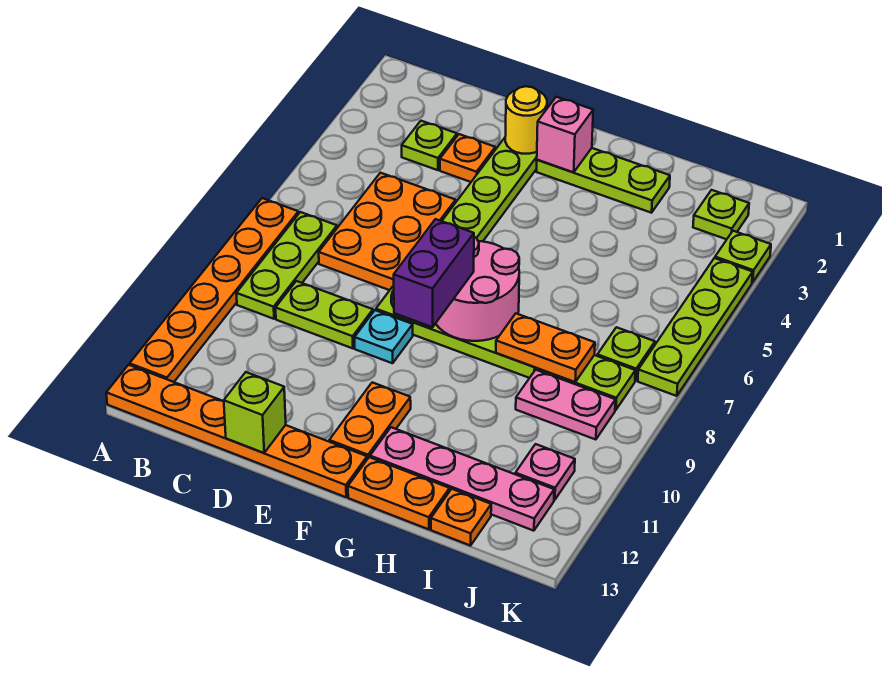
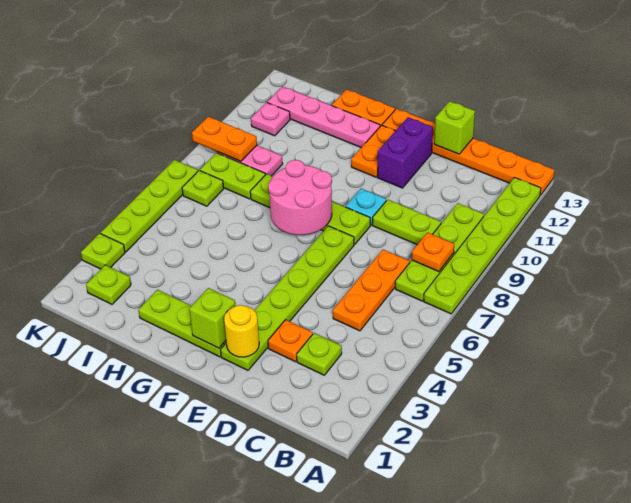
orange 1x6 plate [130,198,298,382] -> lime 1x6 plate [424,178,541,314]
lime 1x3 plate [236,212,337,319] -> lime 1x4 plate [395,203,484,301]
orange 2x3 plate [319,173,456,290] -> orange 1x3 plate [333,250,410,331]
pink 1x1 brick [537,97,593,172] -> lime 1x1 brick [189,288,235,348]
purple 1x2 brick [394,219,474,327] -> purple 1x2 brick moved to [377,117,433,188]
orange 1x2 plate [496,314,595,382] -> orange 1x2 plate moved to [192,117,257,161]
orange 1x1 plate [431,489,491,546] -> orange 1x1 plate moved to [412,233,454,272]

